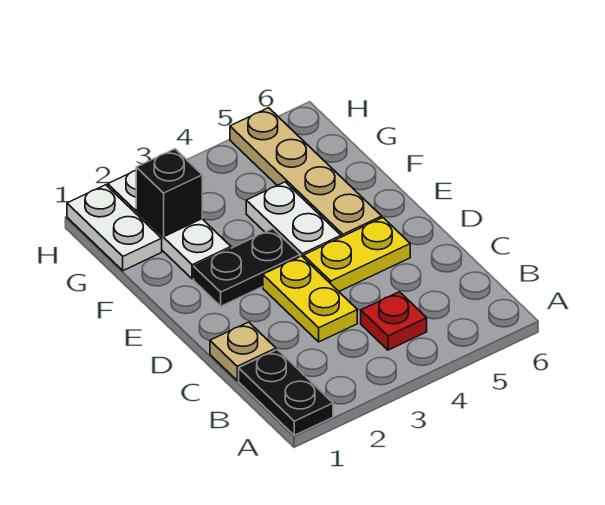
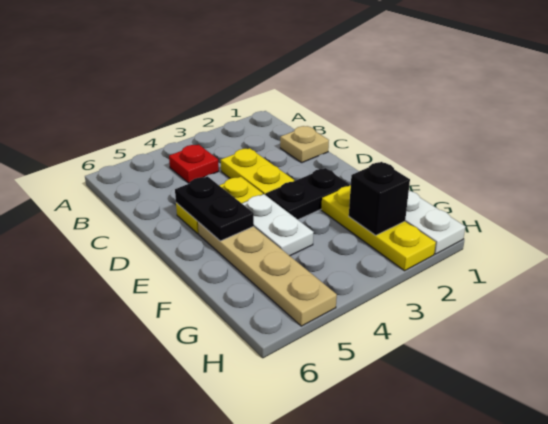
black 1x2 plate [239,350,333,435] -> black 1x2 plate moved to [175,176,254,241]
white 1x3 plate [108,171,231,279] -> yellow 1x3 plate [321,185,436,271]

